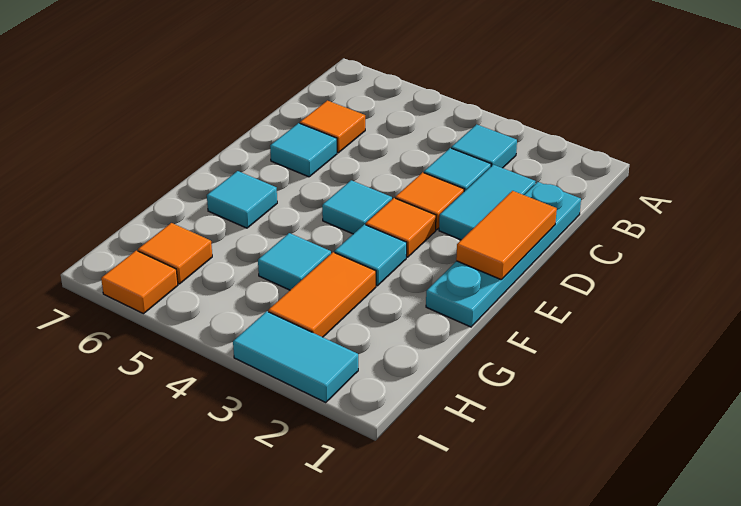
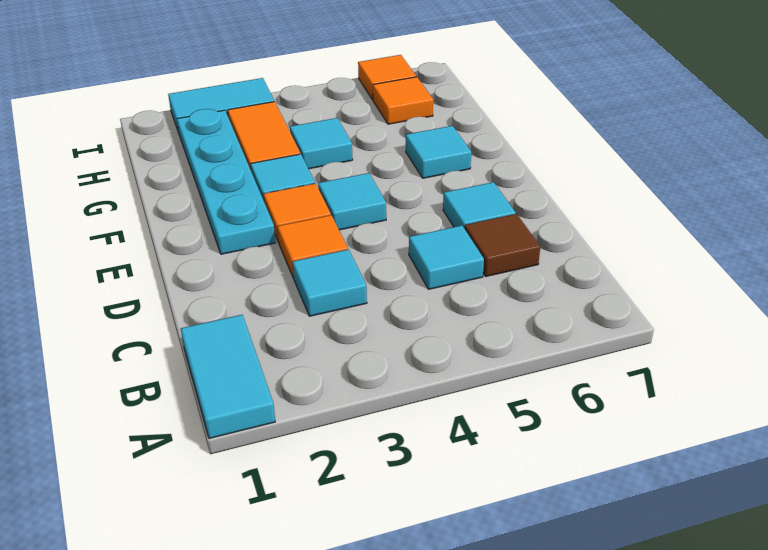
cyan 1x1 tile [451,124,517,168] -> cyan 1x1 tile moved to [409,225,484,289]
cyan 1x4 plate [426,182,581,327] -> cyan 1x4 plate moved to [177,109,275,254]
cyan 1x2 tile [439,165,536,240] -> cyan 1x2 tile moved to [181,315,275,439]
orange 1x1 tile [300,101,365,153] -> brown 1x1 tile [465,214,540,276]
orange 1x2 tile [456,191,557,279] -> none

